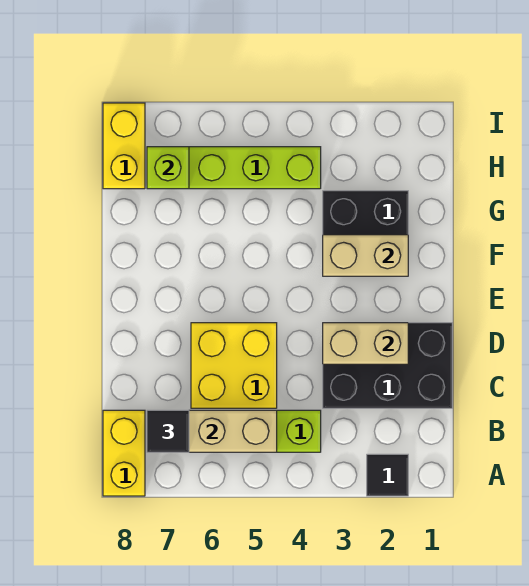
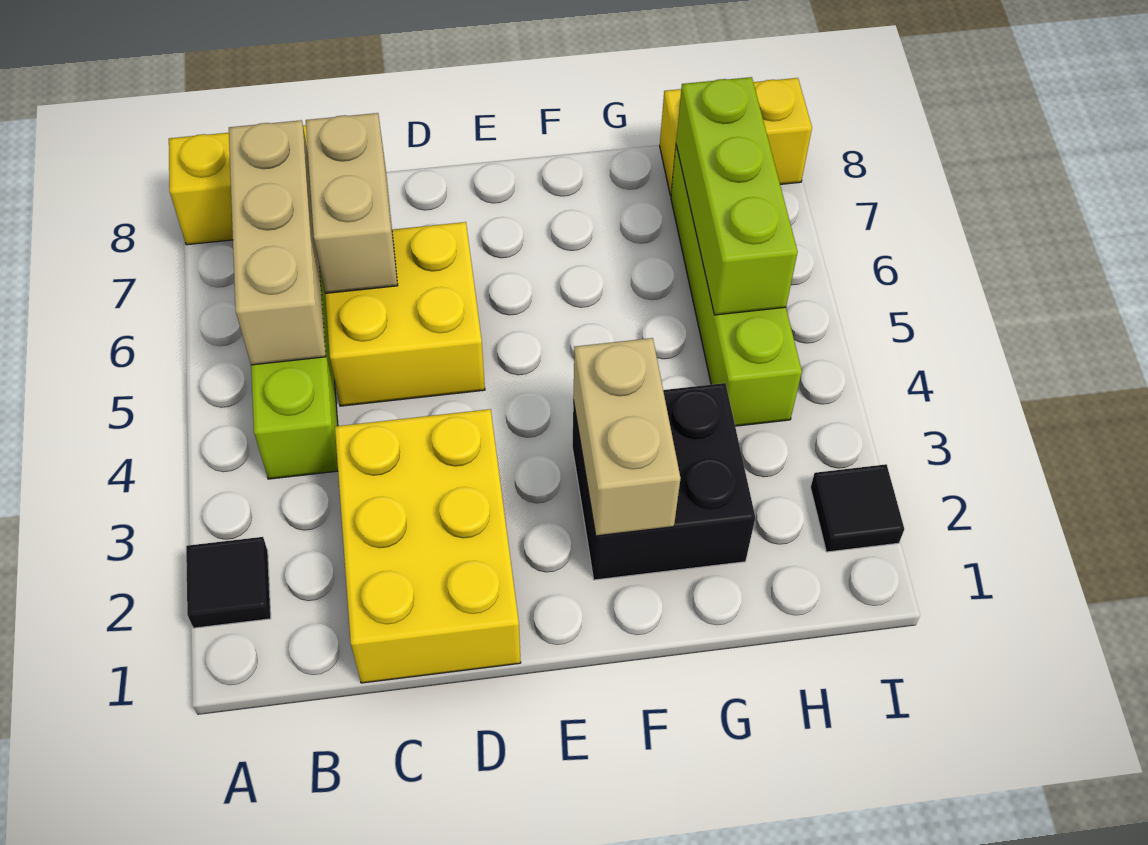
black 1x1 tile [147,410,189,452] -> black 1x1 tile moved to [811,464,904,552]
black 2x3 brick [323,323,452,408] -> yellow 2x3 brick [335,409,521,683]
tan 1x2 brick [323,323,408,364] -> tan 1x2 brick moved to [306,113,398,293]
lime 1x1 brick [147,147,189,189] -> lime 1x3 brick [676,77,798,315]

